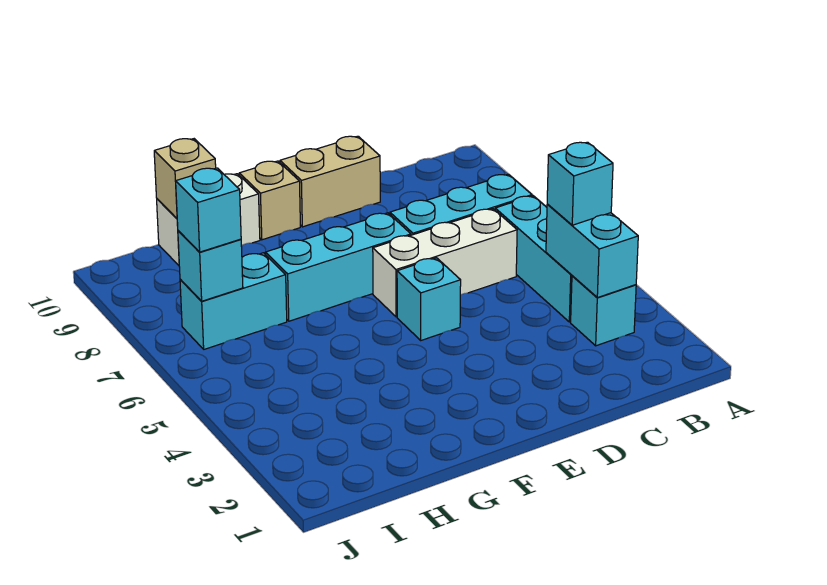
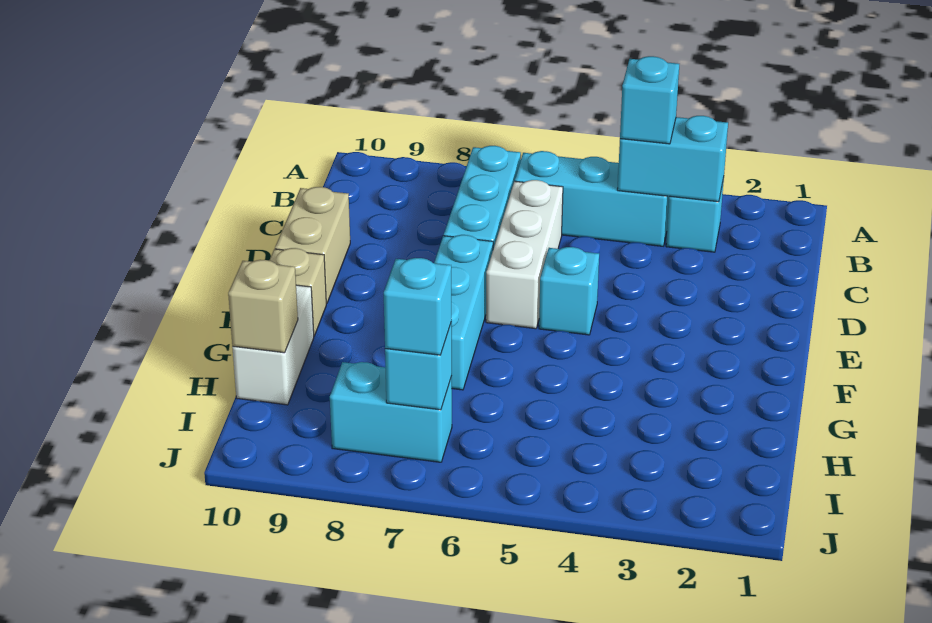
cyan 1x2 brick [180,253,287,349] -> cyan 1x2 brick turned to [330,362,452,462]

